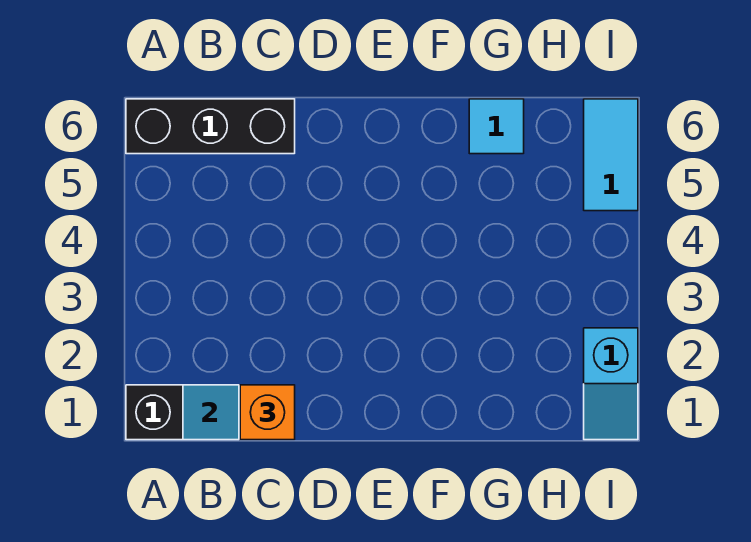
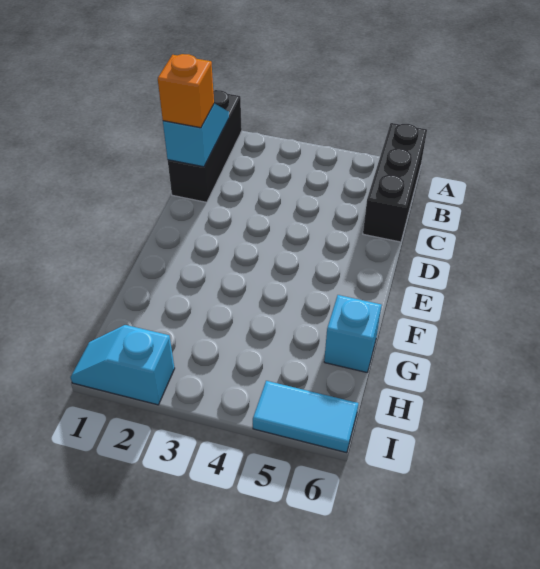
cyan 1x1 tile [469,99,524,154] -> cyan 1x1 brick [324,295,382,372]

